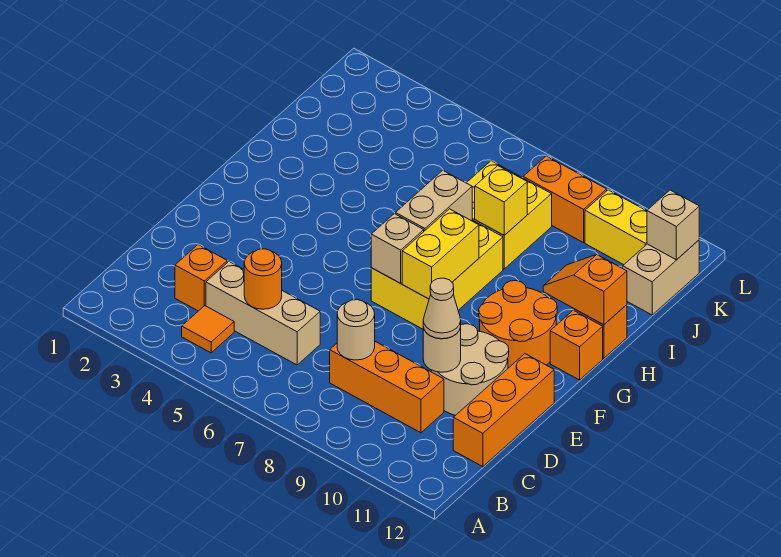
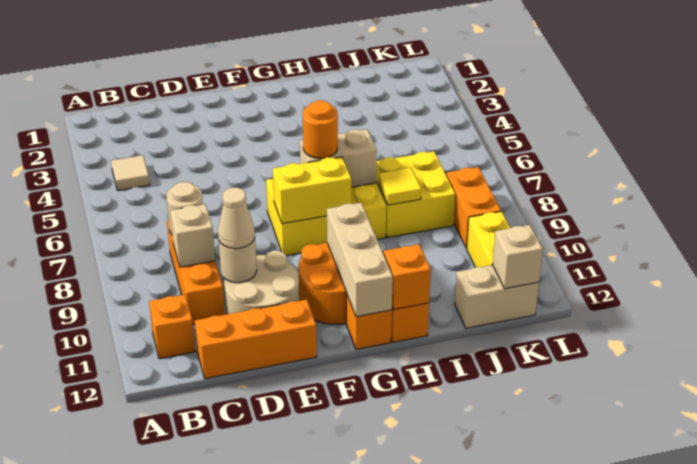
orange 1x1 tile [182,306,234,353] -> tan 1x1 tile [111,155,150,191]
orange 1x1 brick [175,245,227,311] -> orange 1x1 brick moved to [149,295,195,359]
tan 1x3 brick [206,262,320,365] -> tan 1x3 brick moved to [327,203,393,317]
orange 1x1 round brick [244,249,282,309] -> orange 1x1 round brick moved to [303,101,338,159]
tan 1x1 brick [371,214,424,283] -> tan 1x1 brick moved to [170,204,215,267]
yellow 1x1 brick [475,166,527,235] -> yellow 1x1 tile [378,168,421,205]

